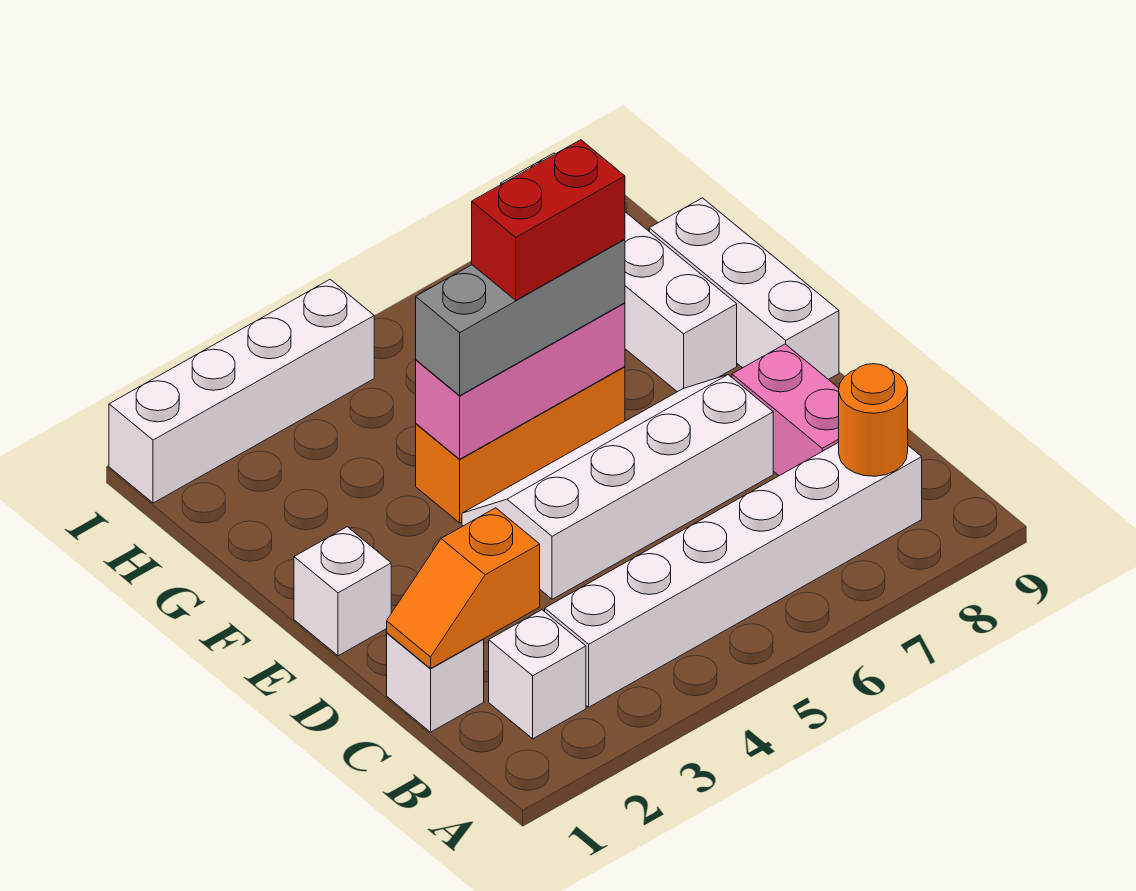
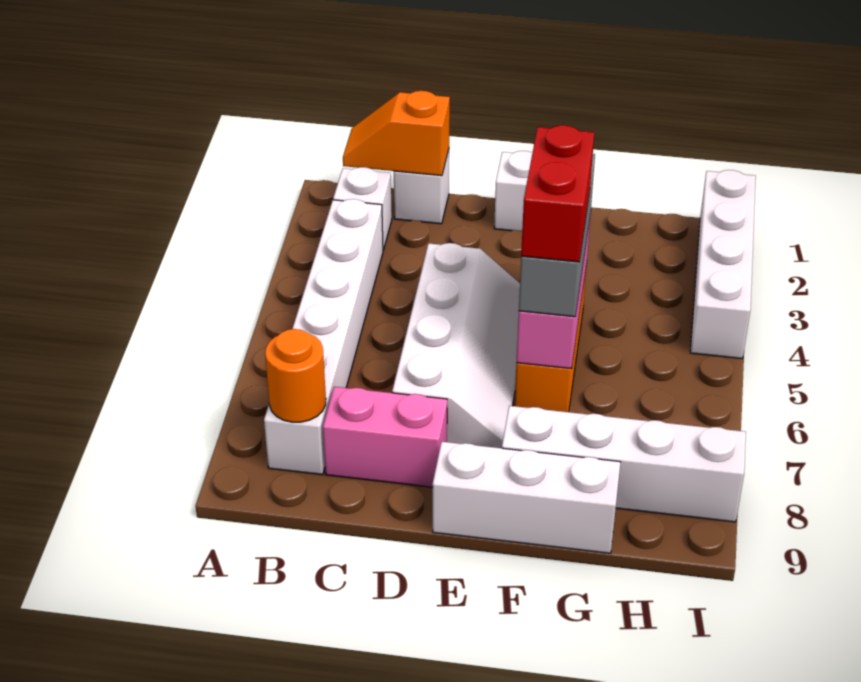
orange 1x2 slope [387,508,540,668] -> orange 1x2 slope turned to [343,91,450,176]

